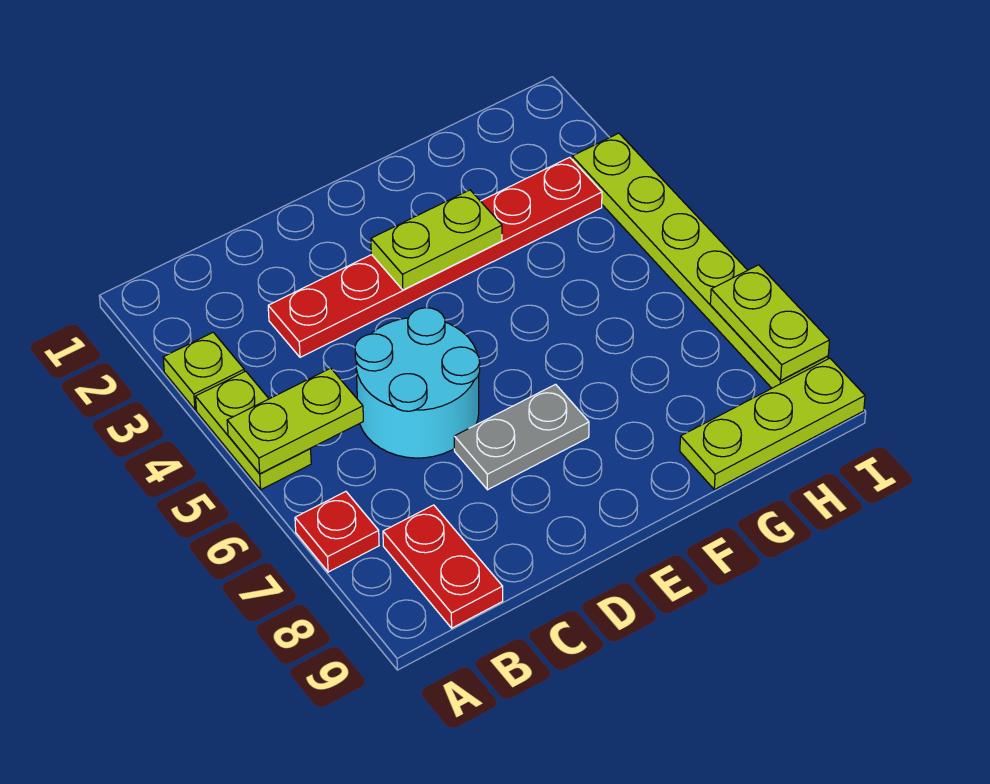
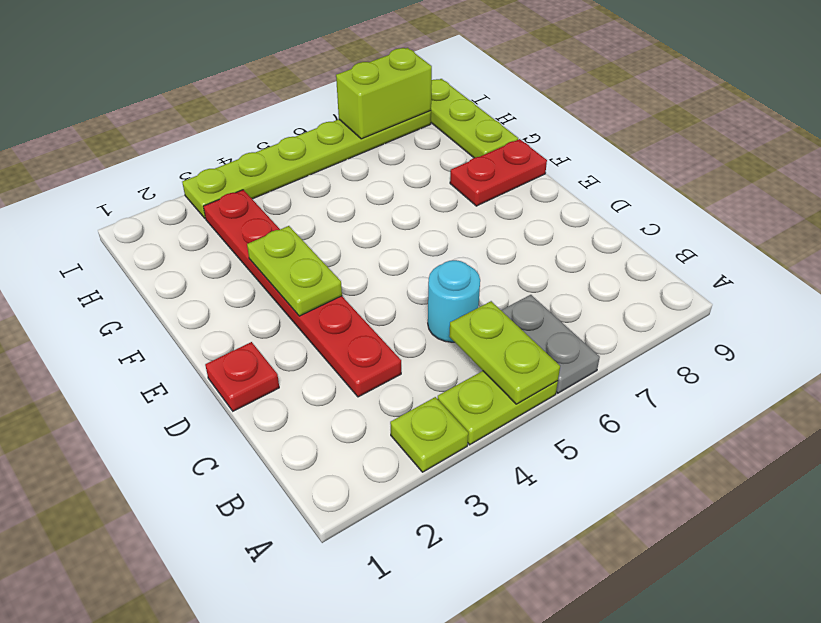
red 1x1 plate [295,492,379,572] -> red 1x1 plate moved to [205,342,279,411]
red 1x2 plate [383,505,503,628] -> red 1x2 plate moved to [450,139,547,206]
cyan 2x2 round brick [355,308,480,458] -> cyan 1x1 round brick [428,260,480,342]
grey 1x2 plate [454,384,589,490] -> grey 1x2 plate moved to [501,295,600,393]
lime 1x2 plate [710,265,830,380] -> lime 1x2 brick [336,48,432,139]

